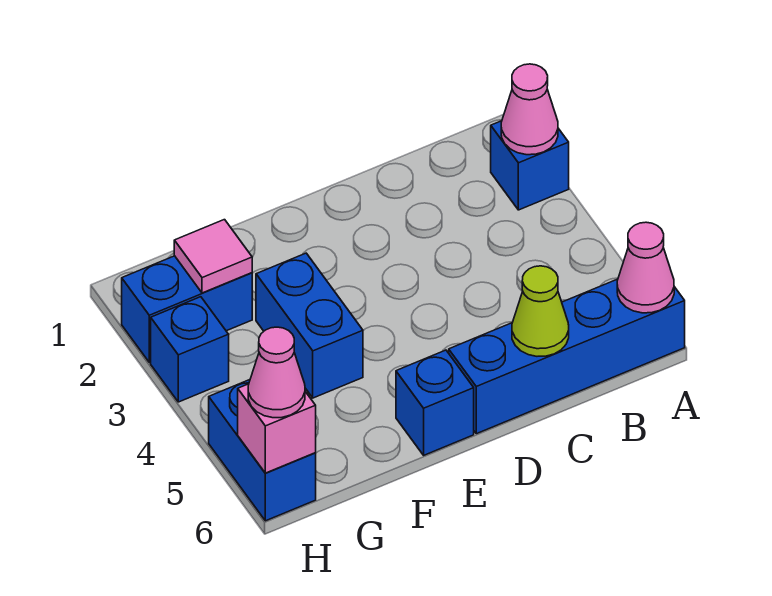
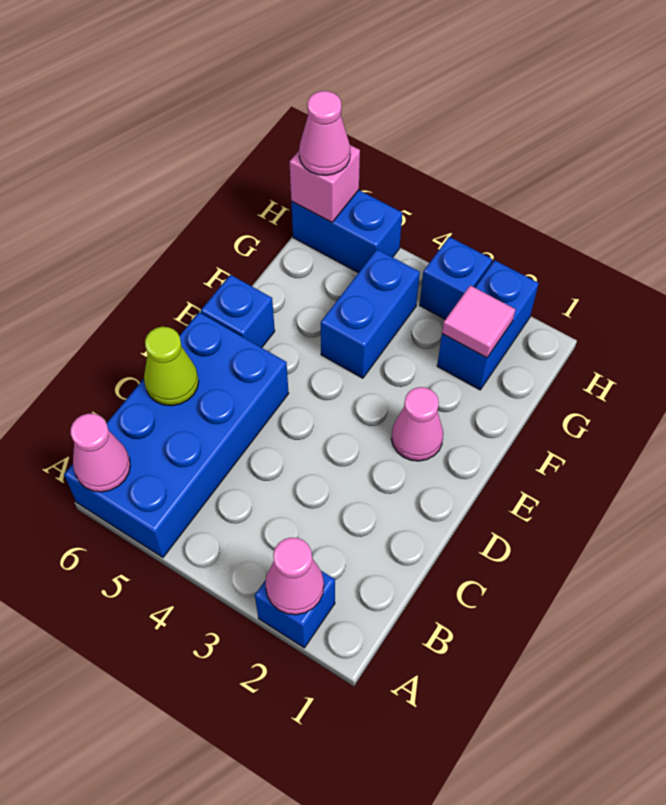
blue 1x4 brick [449,279,685,434] -> blue 2x4 brick [64,312,289,557]
none -> pink 1x1 cone [392,387,443,461]
blue 1x2 brick [256,253,363,398] -> blue 1x2 brick turned to [321,249,420,378]

